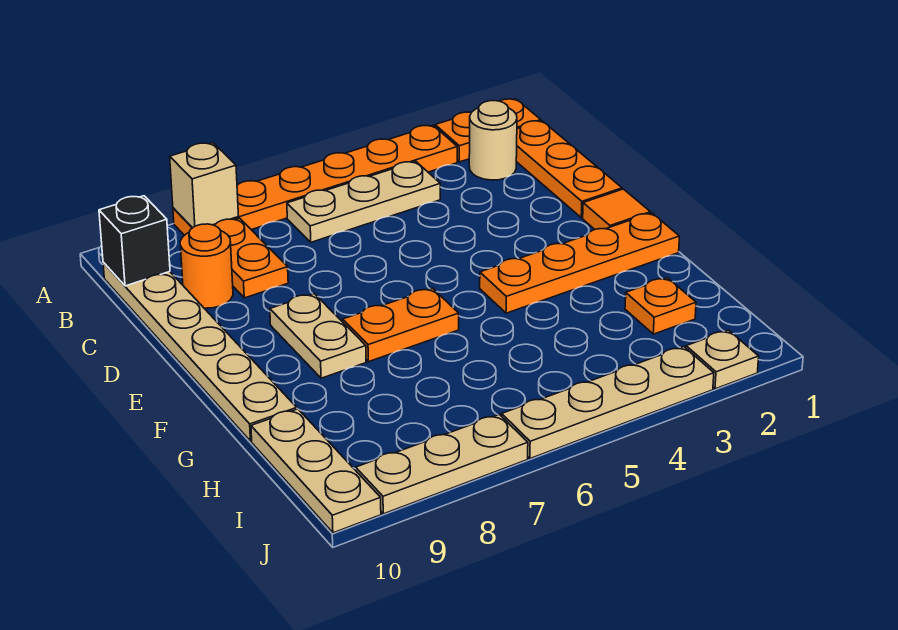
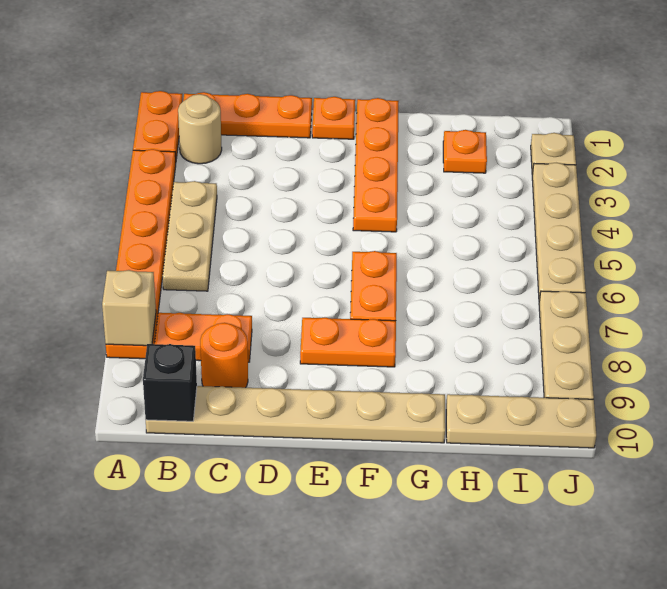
orange 1x1 tile [583,189,650,229] -> orange 1x1 plate [312,97,355,139]
tan 1x2 plate [270,294,366,378] -> orange 1x2 plate [300,318,396,367]

